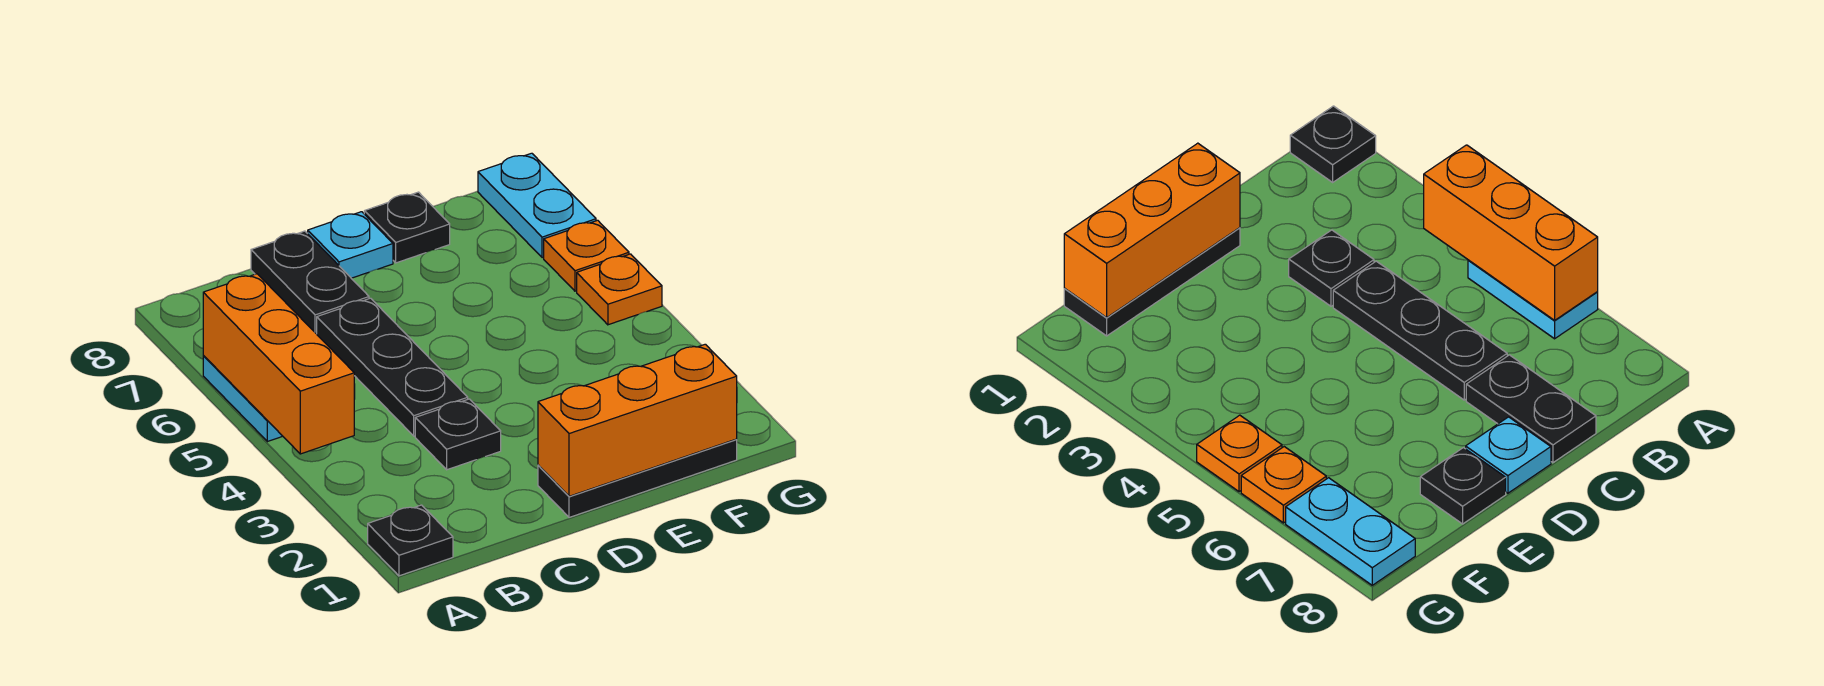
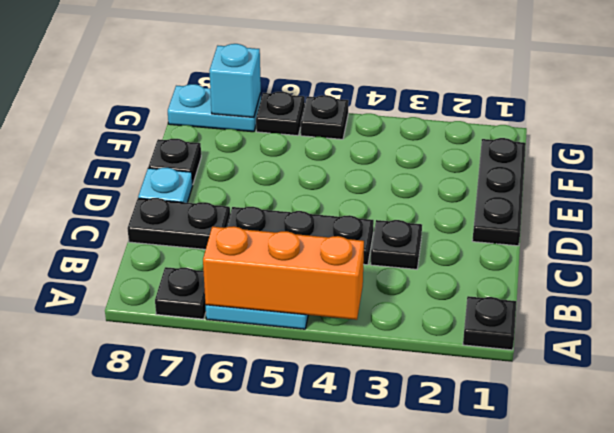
none -> black 1x1 plate [155,267,206,319]
orange 1x3 brick [538,344,737,496] -> none
orange 1x1 plate [577,254,662,325] -> black 1x1 plate [301,95,349,139]
orange 1x1 plate [544,220,629,291] -> black 1x1 plate [256,92,305,136]
none -> cyan 1x1 brick [209,44,261,118]

